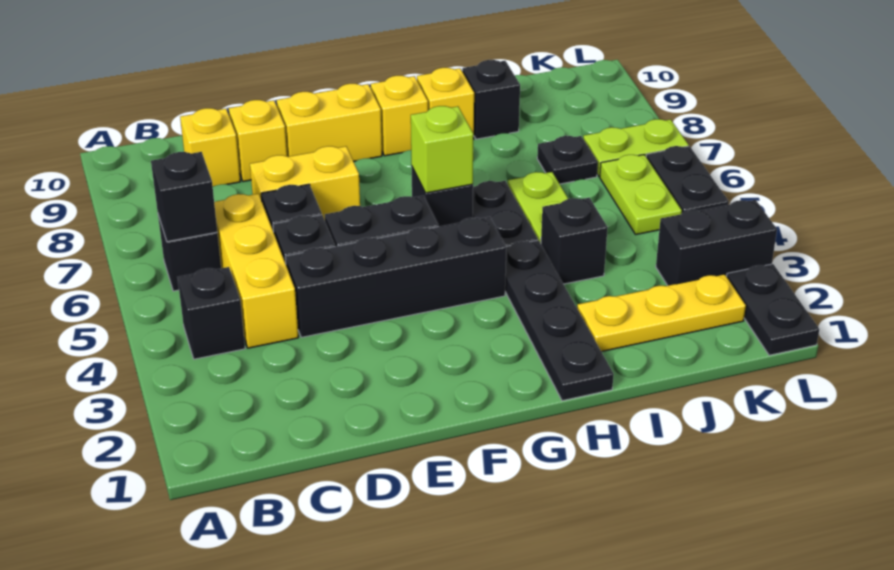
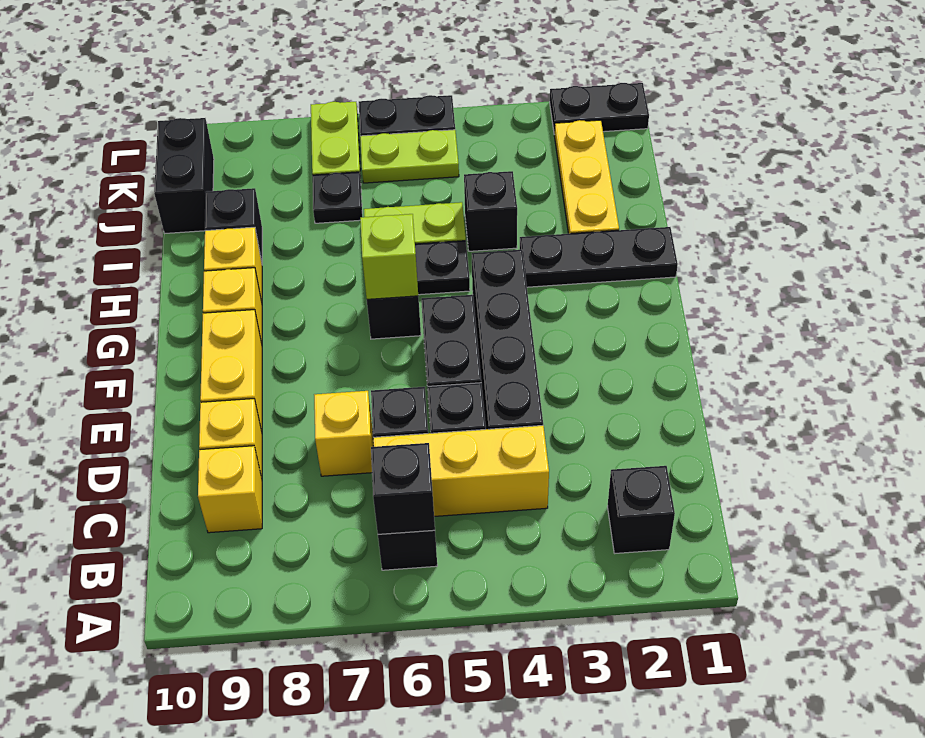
black 1x1 brick [177,267,245,359] -> black 1x1 brick moved to [608,466,675,553]
yellow 1x2 brick [250,146,360,220] -> yellow 1x1 brick [314,391,373,476]
black 1x4 plate [505,240,614,401] -> black 1x3 plate [520,227,678,287]
black 1x2 brick [656,200,777,286] -> black 1x2 brick moved to [154,118,214,233]

